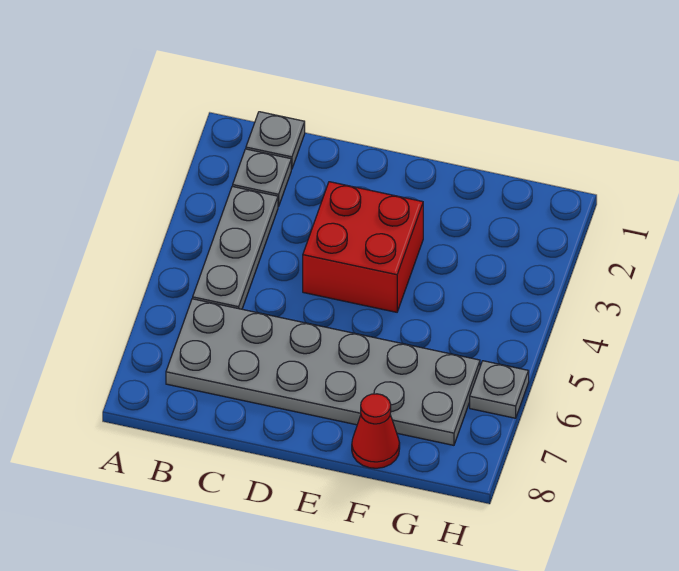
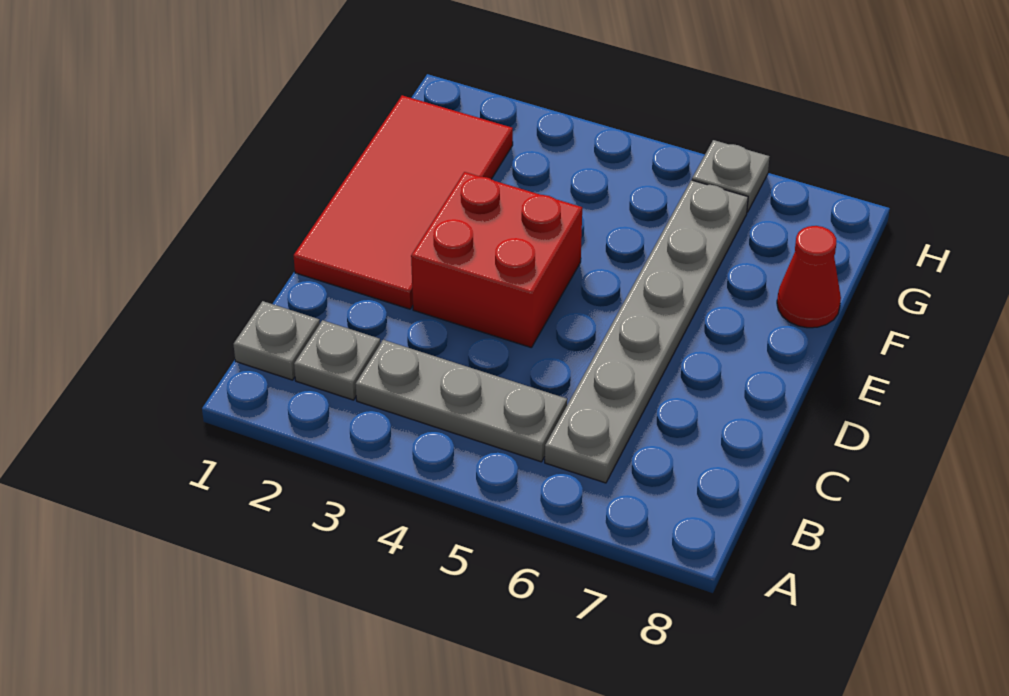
grey 2x6 plate [166,299,480,445] -> grey 1x6 plate [545,180,748,483]
none -> red 2x4 tile [294,95,513,309]

